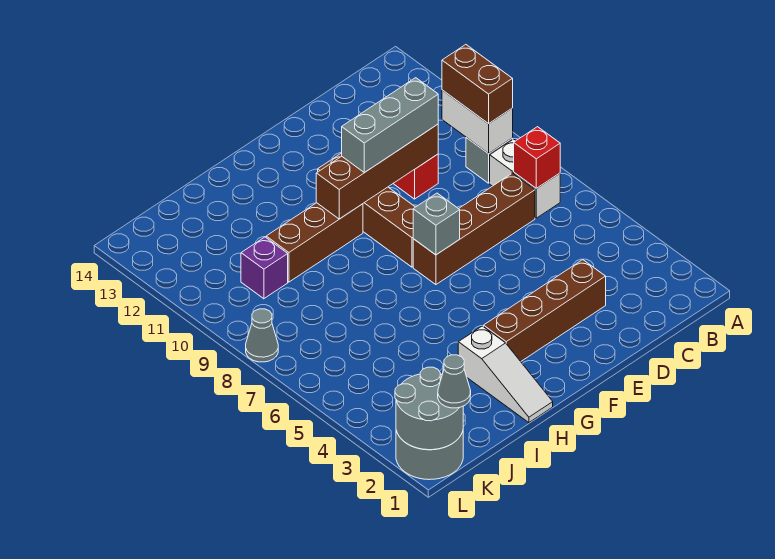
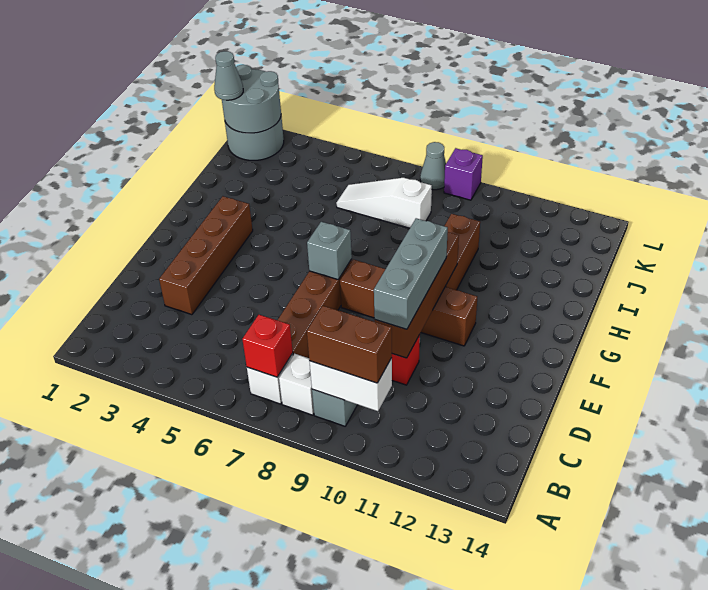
white 1x3 slope [458,326,553,423] -> white 1x3 slope moved to [336,178,432,228]
purple 1x1 brick [241,237,288,299] -> purple 1x1 brick moved to [444,148,483,200]

